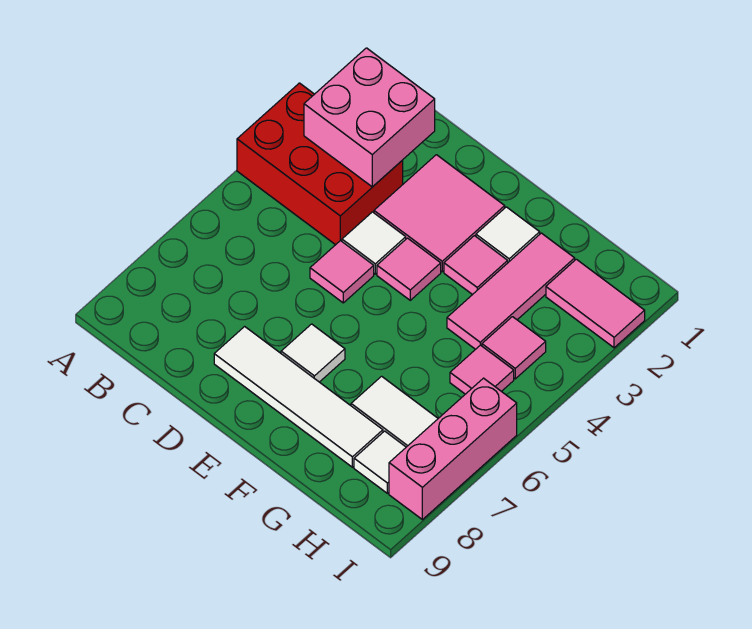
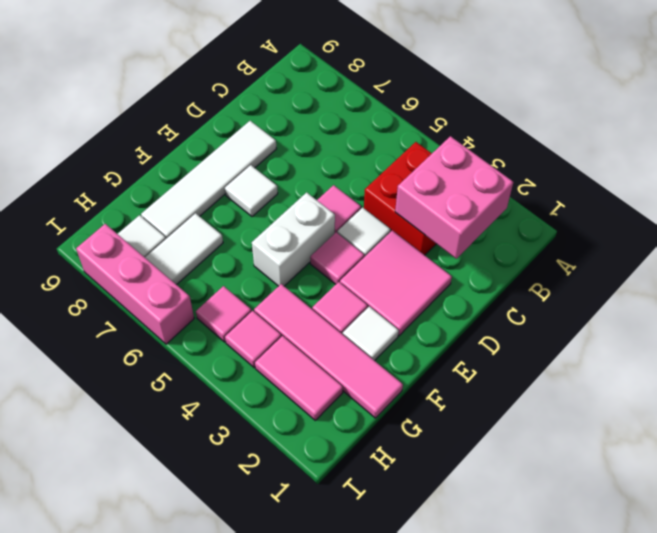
red 2x3 brick [237,83,403,245] -> red 2x2 brick [364,142,436,255]
none -> white 1x2 brick [252,192,335,286]
pink 1x3 tile [447,233,575,349] -> pink 1x4 tile [254,284,403,418]
pink 1x2 tile [546,259,645,348] -> pink 1x2 tile turned to [255,336,343,420]

